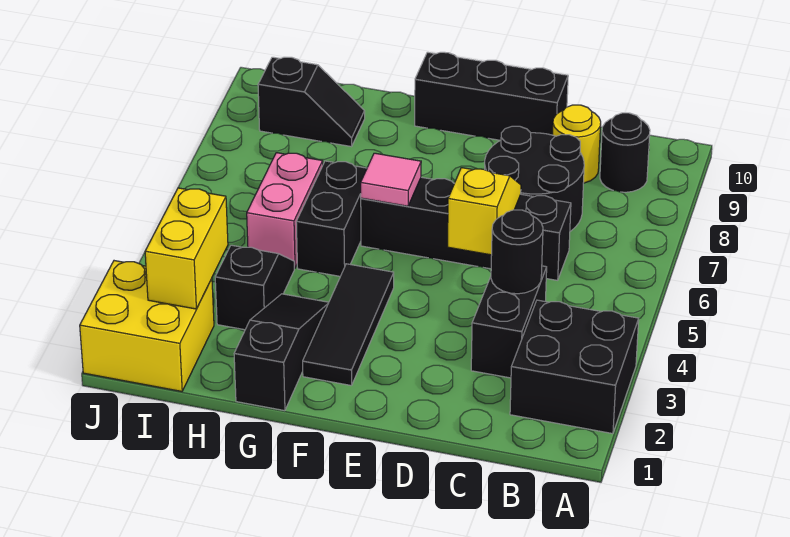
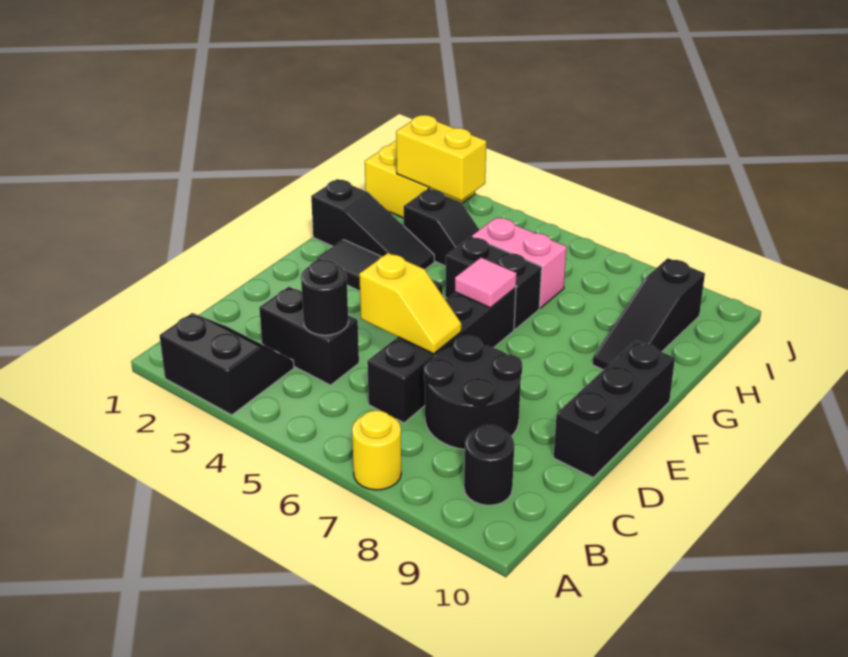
black 2x2 brick [510,300,639,434] -> black 2x2 slope [160,313,294,415]
yellow 1x1 round brick [553,105,601,183] -> yellow 1x1 round brick moved to [352,410,401,490]
black 1x2 slope [258,57,365,147] -> black 1x3 slope [593,258,705,370]

